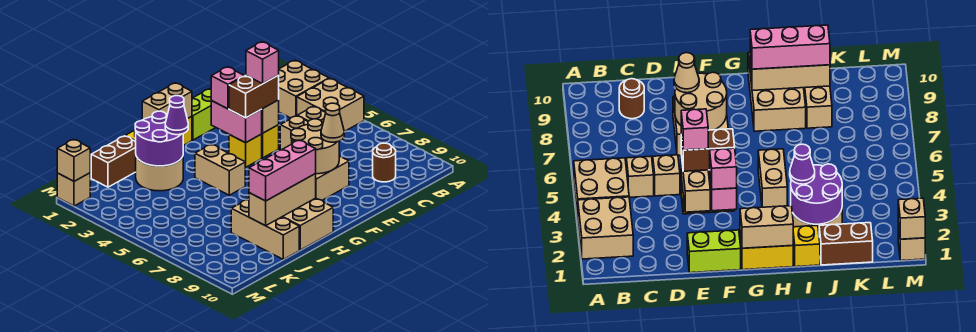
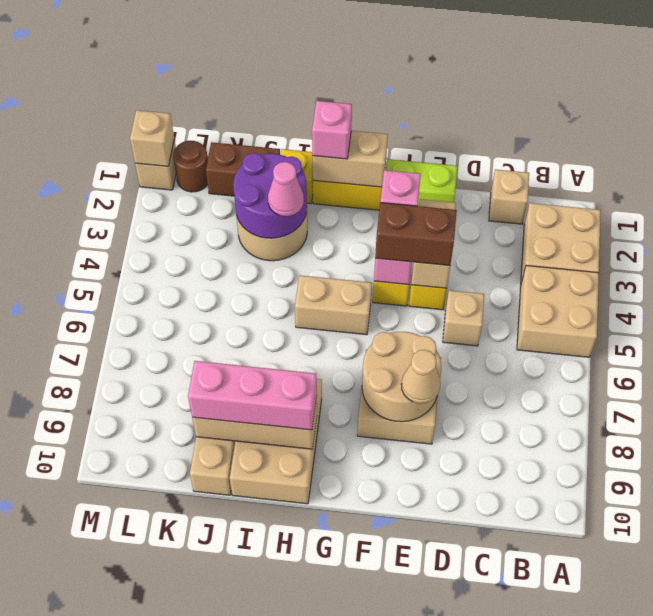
tan 1x1 brick [297,106,326,124] -> tan 1x1 brick moved to [489,169,529,224]
brown 1x1 round brick [373,143,396,182] -> brown 1x1 round brick moved to [173,141,208,192]
pink 1x1 brick [246,42,279,84] -> pink 1x1 brick moved to [312,101,352,159]
tan 1x2 brick [195,144,245,195] -> tan 1x2 brick turned to [295,275,372,335]
purple 1x1 cone [165,96,188,135] -> pink 1x1 cone [268,162,304,216]

